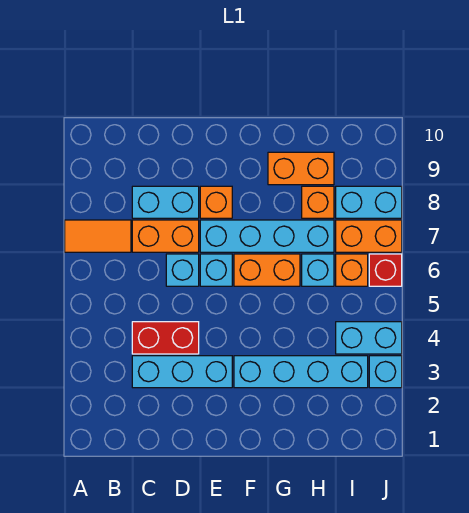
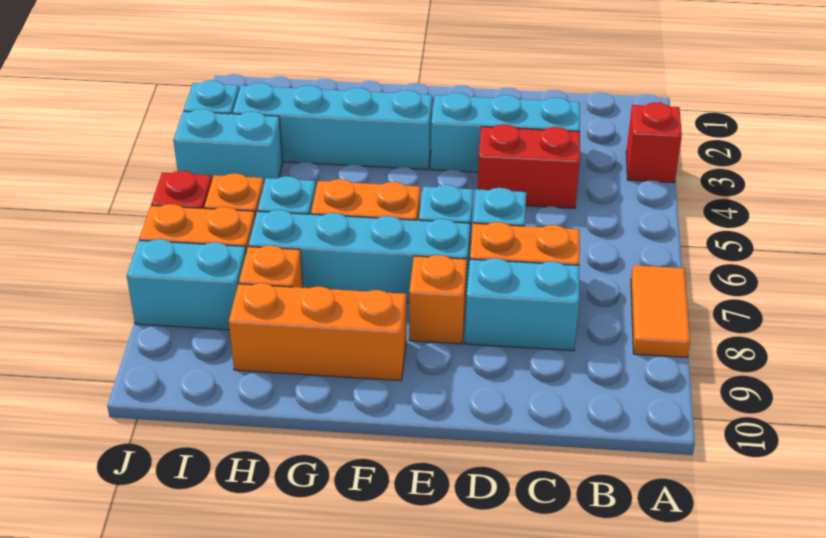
none -> red 1x1 brick [626,102,682,183]
orange 1x2 tile [65,220,131,252] -> orange 1x2 tile turned to [631,265,690,357]
orange 1x2 brick [268,152,334,185] -> orange 1x3 brick [229,283,406,381]

